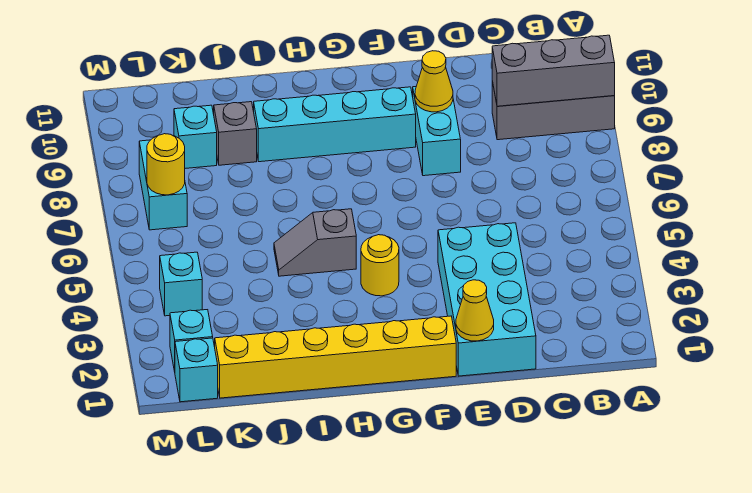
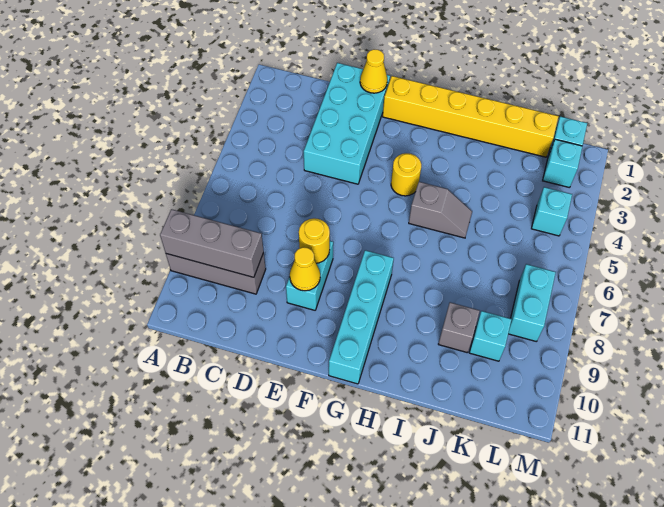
cyan 1x4 brick [254,87,416,162] -> cyan 1x4 brick turned to [329,250,394,384]
yellow 1x1 round brick [147,134,185,195] -> yellow 1x1 round brick moved to [299,218,330,263]

